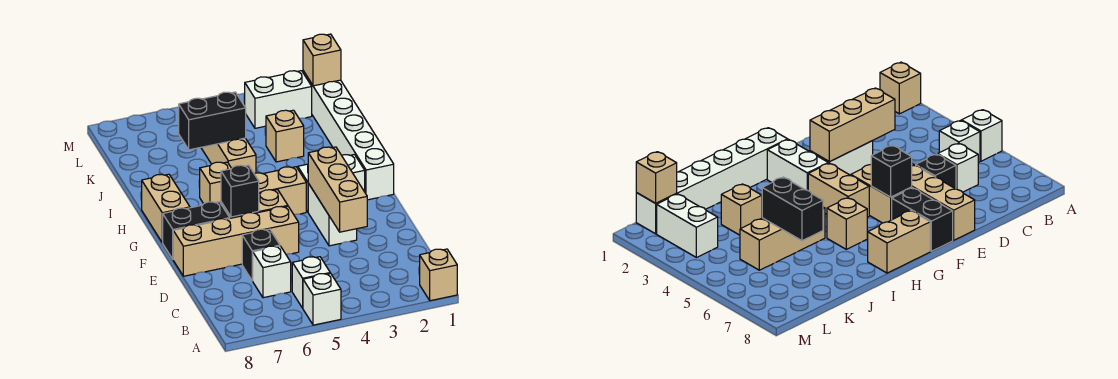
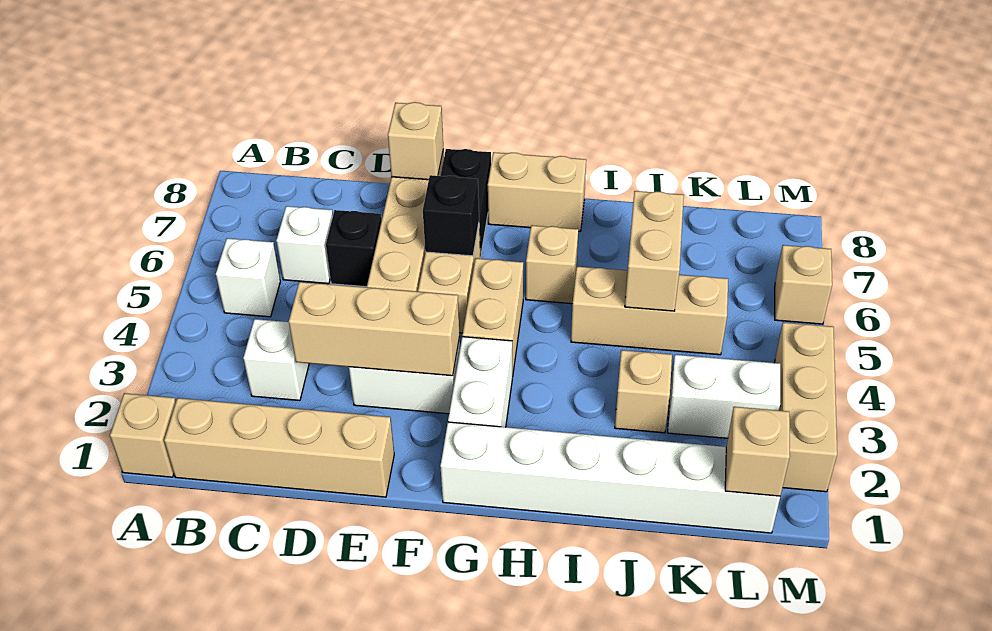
white 1x1 brick [303,273,341,325] -> white 1x1 brick moved to [243,319,309,401]
none -> tan 1x4 brick [164,398,394,497]
none -> tan 1x1 brick [388,102,443,180]
black 1x2 brick [179,92,246,150] -> tan 1x2 brick [625,191,684,311]
white 1x2 brick [245,71,312,128] -> white 1x2 brick turned to [668,355,780,438]
none -> tan 1x3 brick [775,322,837,492]
none -> tan 1x1 brick [775,245,832,324]

